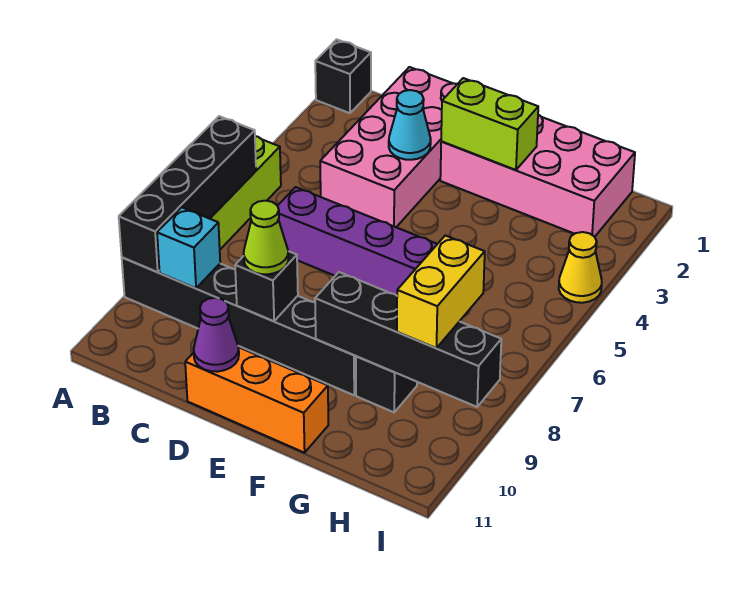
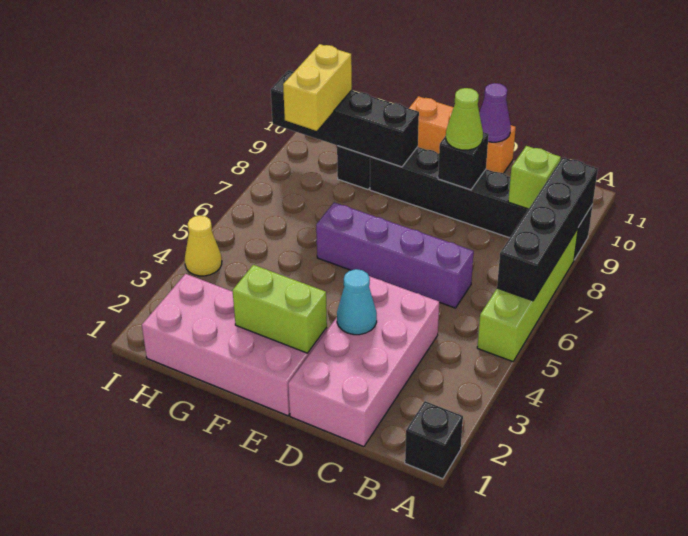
cyan 1x1 brick [157,207,220,288] -> lime 1x1 brick [508,146,561,209]

